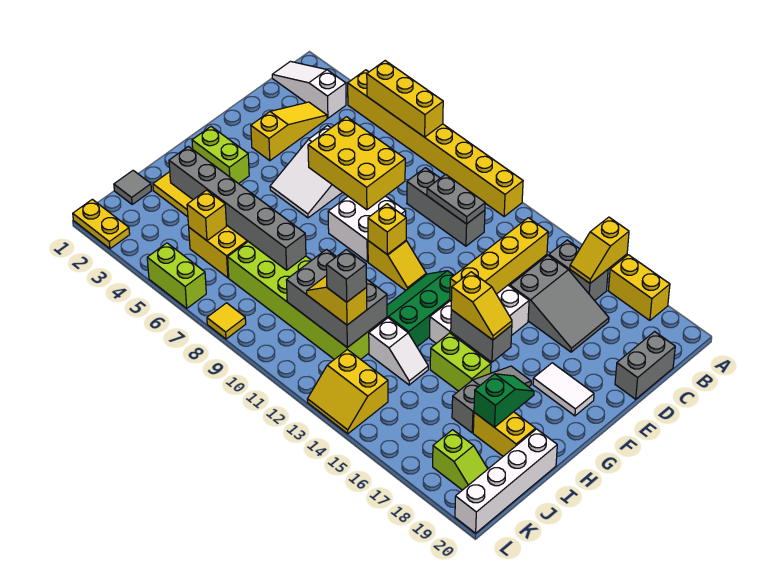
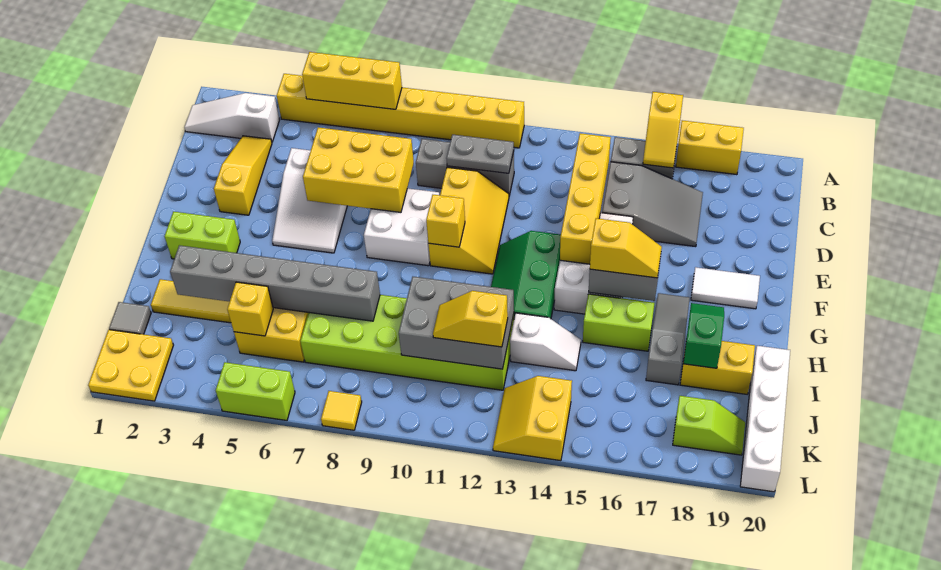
grey 1x2 brick [615,332,675,399] -> none
yellow 1x2 slope [368,241,426,290] -> yellow 2x3 slope [428,167,509,274]
grey 1x1 brick [326,249,367,302] -> none
yellow 2x2 slope [307,350,388,434] -> yellow 2x2 slope turned to [493,376,572,461]
yellow 1x2 plate [73,199,130,249] -> yellow 2x2 plate [88,330,173,401]

